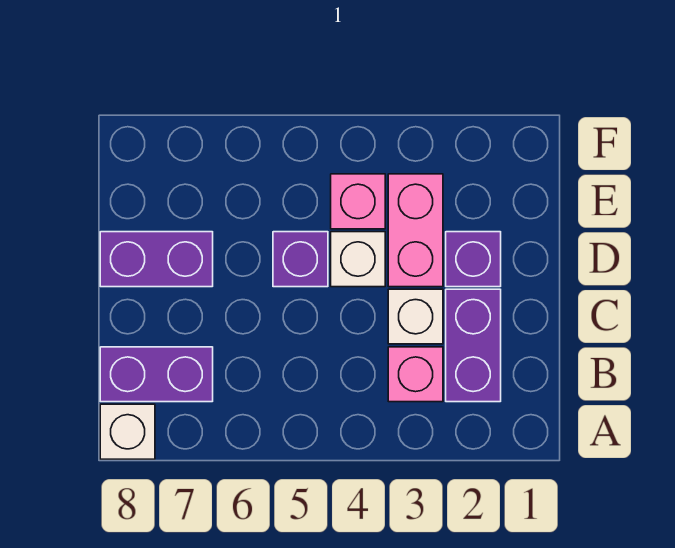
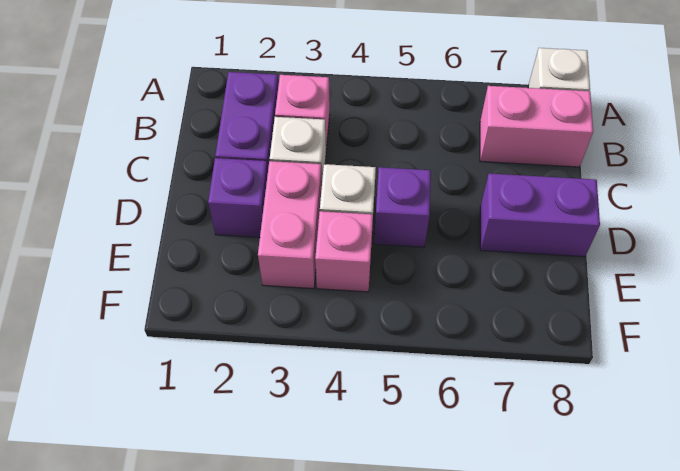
purple 1x2 brick [100,347,213,402] -> pink 1x2 brick [480,86,593,167]

